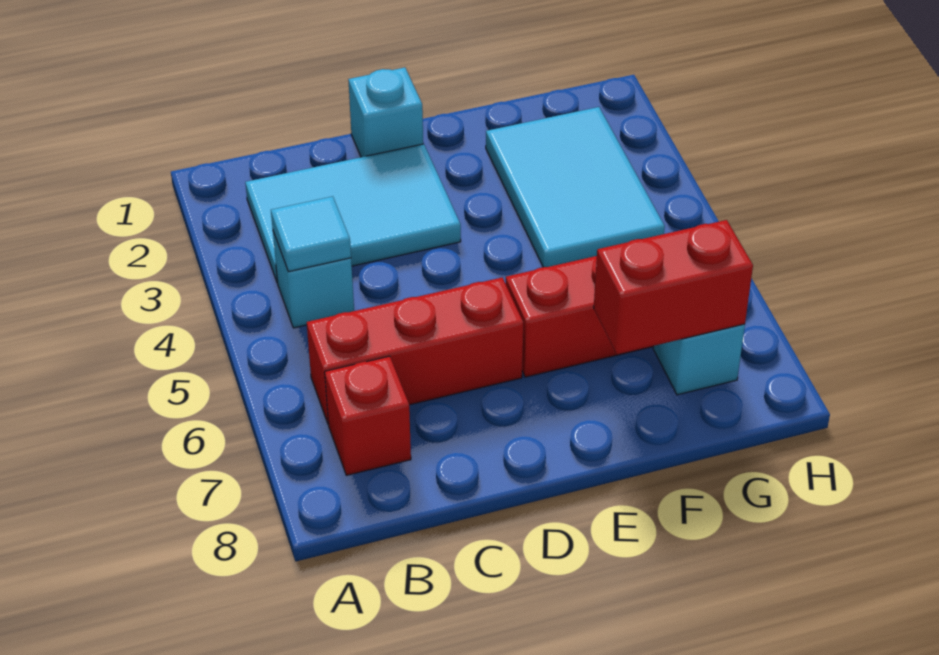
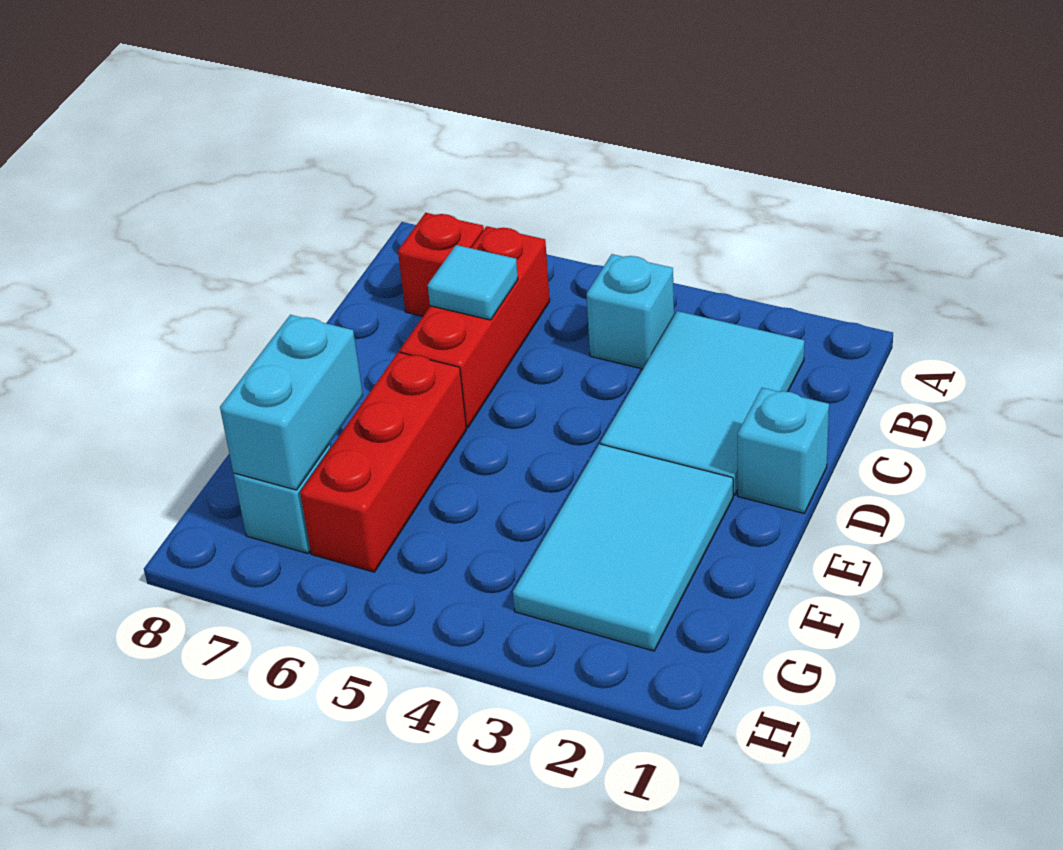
cyan 1x1 tile [271,196,351,272] -> cyan 1x1 tile moved to [428,245,518,320]
cyan 2x3 tile [486,107,665,267] -> cyan 2x3 tile turned to [513,444,733,651]
red 1x2 brick [594,220,753,354] -> cyan 1x2 brick [220,315,363,490]

